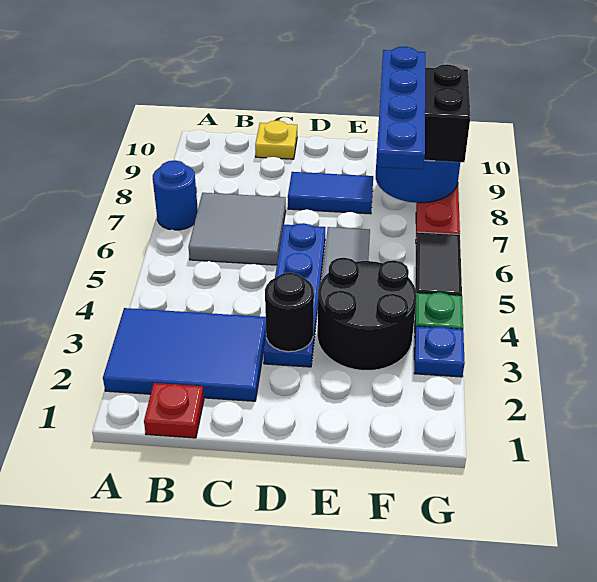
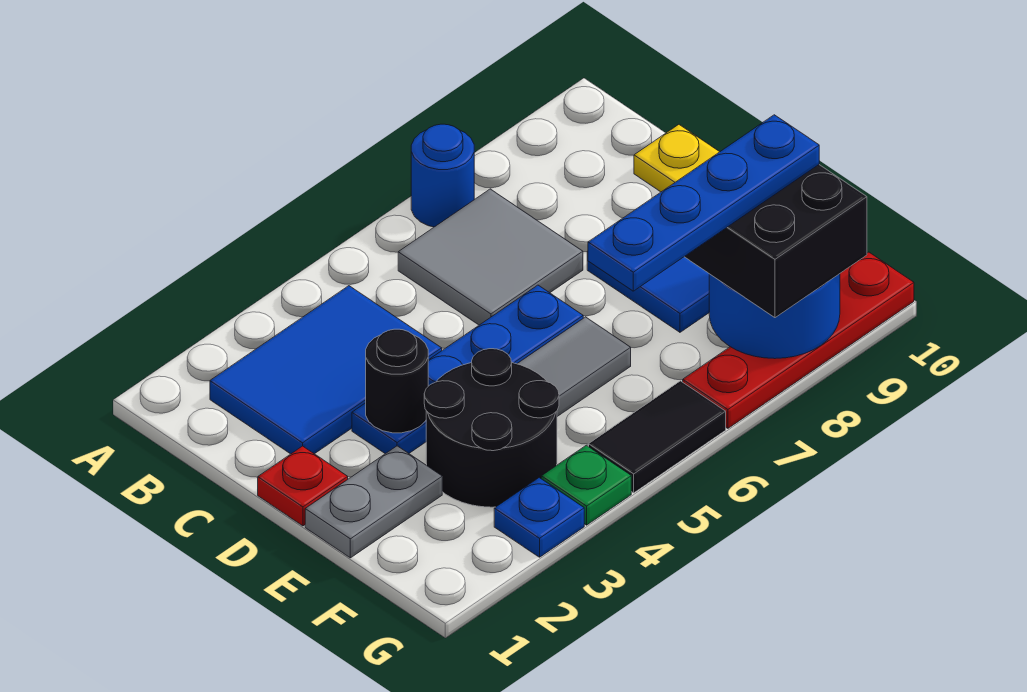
blue 2x3 tile [103,308,266,401] -> blue 2x3 tile turned to [210,286,442,454]
red 1x1 plate [144,383,204,438] -> red 1x1 plate moved to [258,446,348,526]
none -> grey 1x2 plate [305,446,442,558]

